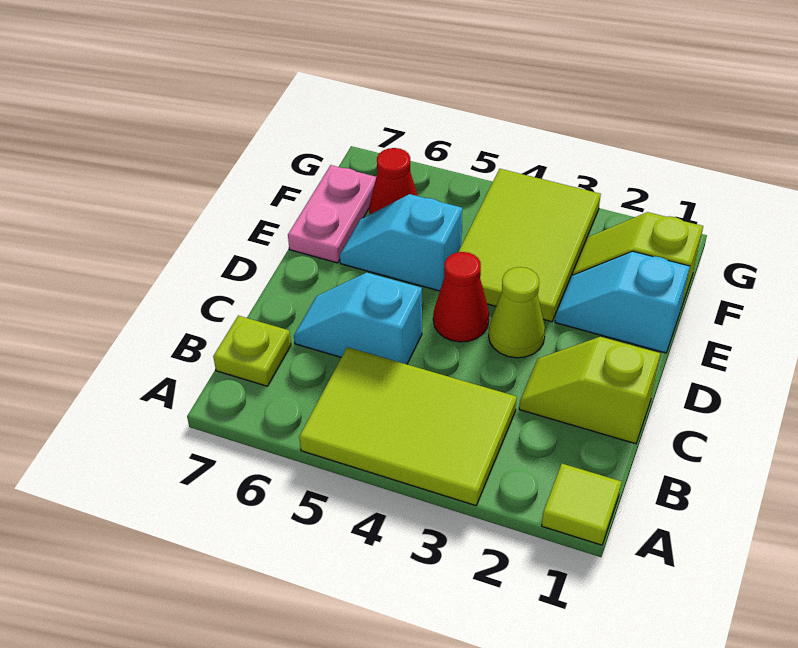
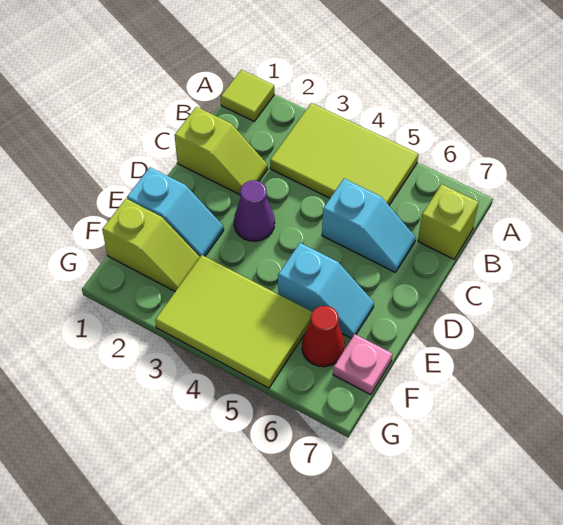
lime 1x1 plate [213,316,291,386] -> lime 1x1 brick [418,184,479,259]
lime 1x1 cone [489,267,545,358] -> purple 1x1 cone [234,180,275,241]
red 1x1 cone [433,252,489,342] -> none
lime 2x3 tile [459,169,601,322] -> lime 2x3 tile turned to [155,255,312,388]
pink 1x2 plate [288,165,376,263] -> pink 1x1 plate [333,334,392,395]

